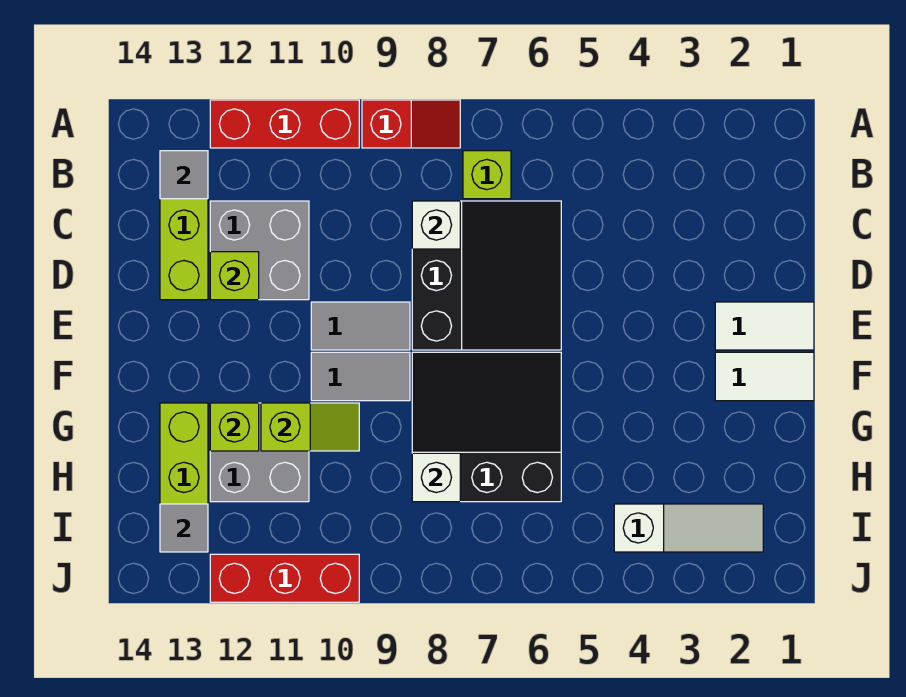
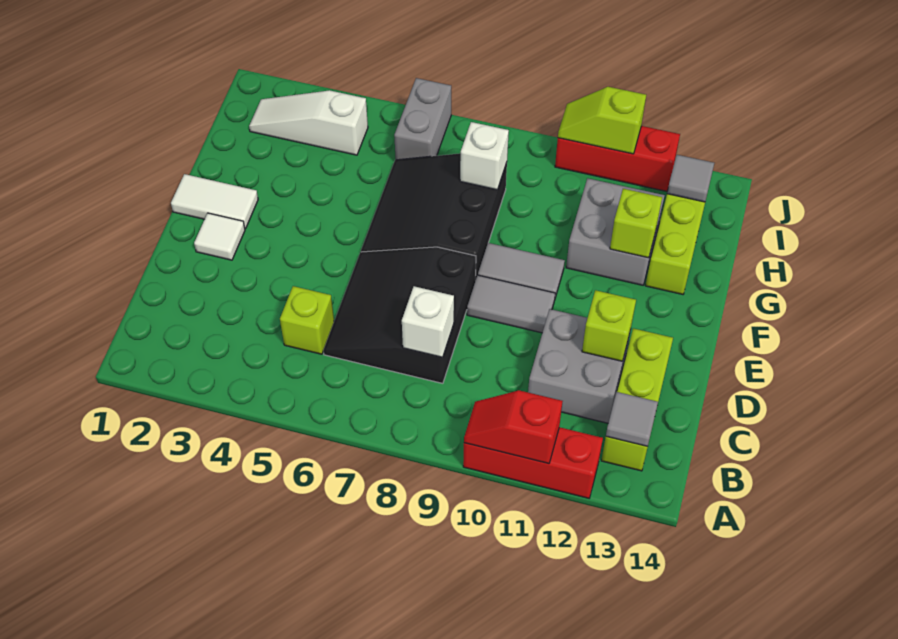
red 1x2 slope [362,100,460,148] -> red 1x2 slope moved to [464,390,563,464]
lime 1x1 brick [463,151,511,199] -> lime 1x1 brick moved to [280,286,334,354]
white 1x2 tile [715,302,814,350] -> white 1x1 tile [194,213,245,260]
black 3x3 slope [412,352,561,502] -> black 3x3 slope turned to [361,153,507,281]
lime 1x2 slope [261,403,359,451] -> lime 1x2 slope moved to [558,87,646,154]
none -> grey 1x2 brick [394,78,451,160]

